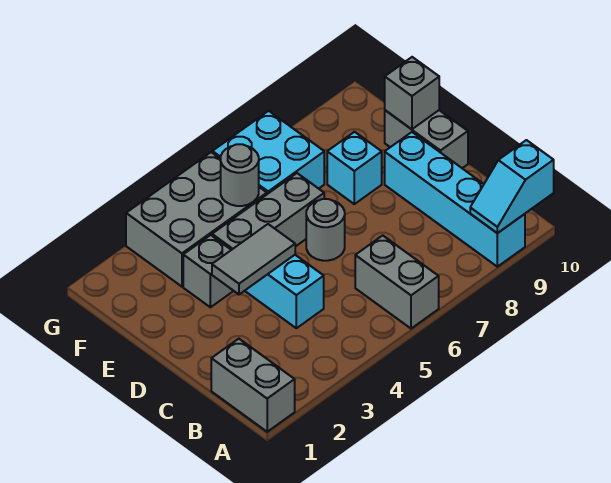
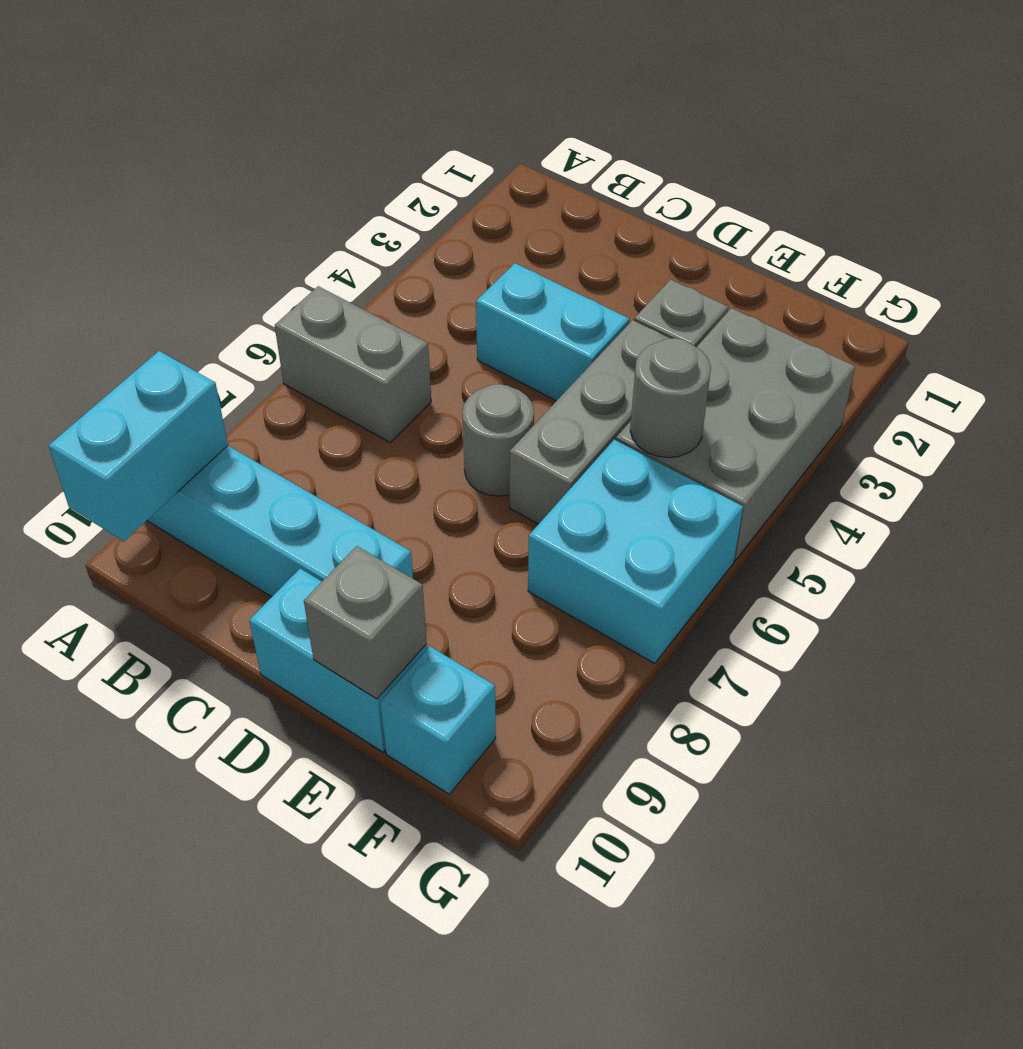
grey 1x2 brick [211,339,295,432] -> none
cyan 1x2 slope [470,140,554,233] -> cyan 1x2 brick [49,351,228,541]
grey 1x2 tile [212,224,295,295] -> none
grey 1x2 brick [385,110,468,168] -> cyan 1x2 brick [249,569,427,752]
cyan 1x1 brick [327,132,382,204] -> cyan 1x1 brick moved to [380,647,496,794]

